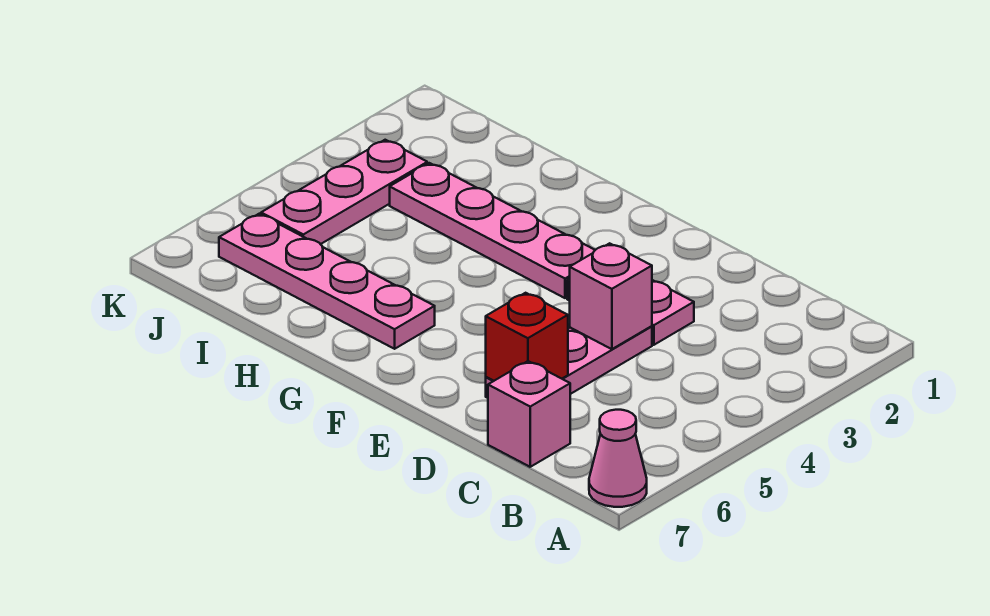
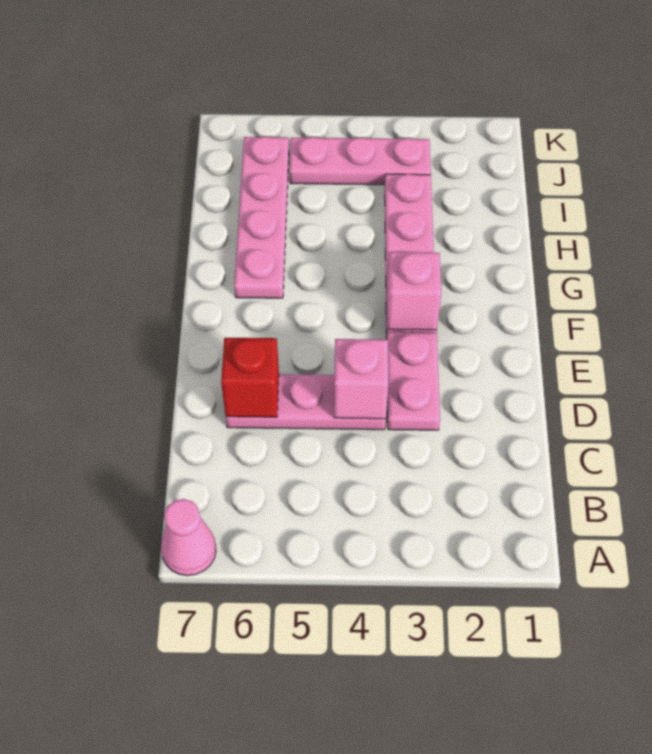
pink 1x1 brick [488,361,570,467] -> pink 1x1 brick moved to [387,252,441,330]

